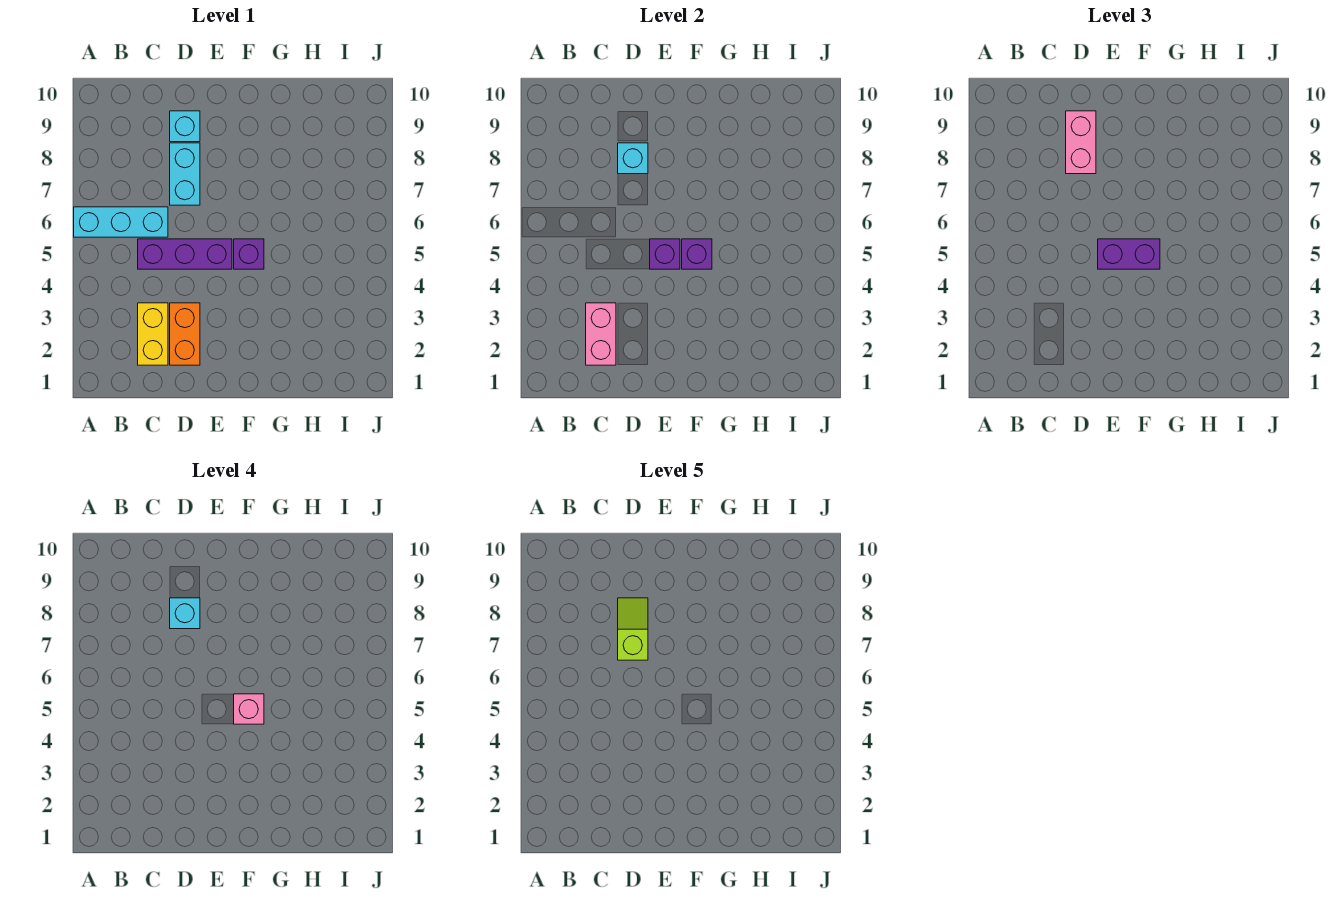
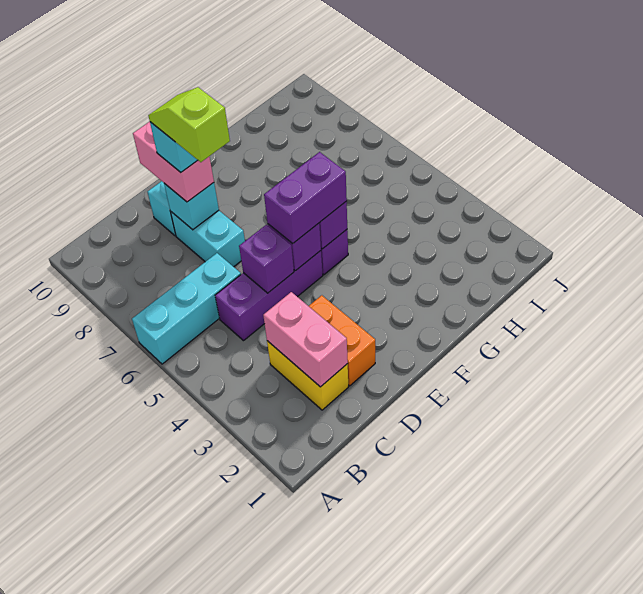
none -> purple 1x1 brick [239,225,294,293]
pink 1x1 brick [234,694,264,724] -> none

